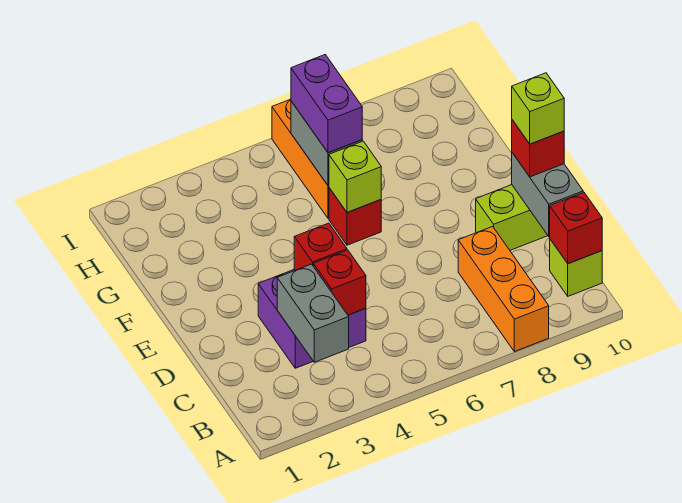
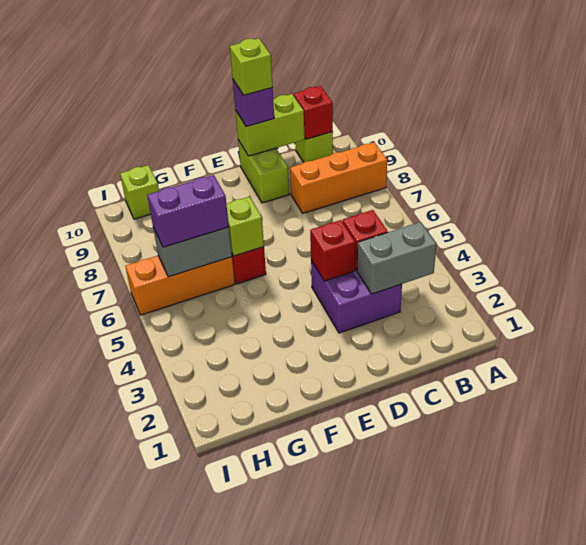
grey 1x2 brick [512,153,583,237] -> lime 1x2 brick [235,94,305,156]
red 1x1 brick [512,120,564,177] -> purple 1x1 brick [233,80,274,127]
none -> lime 1x1 brick [120,165,159,219]

